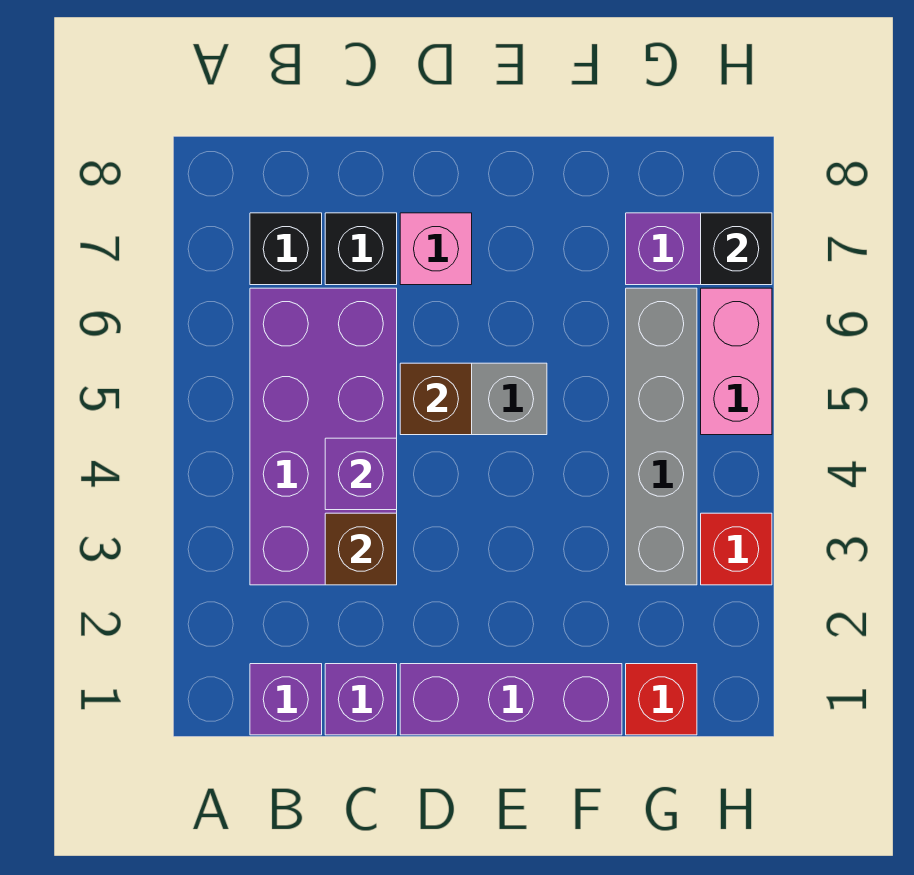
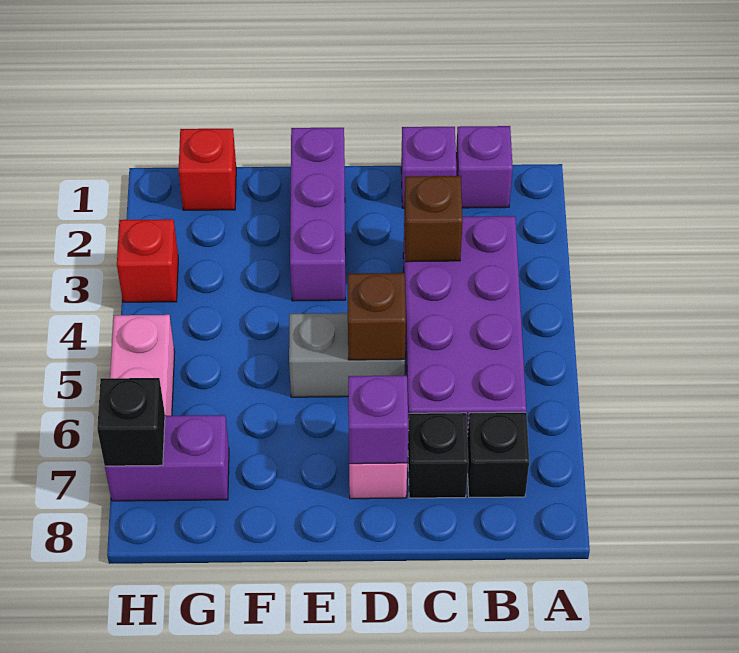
purple 1x1 brick [325,438,397,510] -> purple 1x1 brick moved to [348,376,408,464]
purple 1x3 brick [400,664,622,735] -> purple 1x3 brick turned to [290,128,346,301]
grey 1x4 brick [626,288,697,585] -> none

